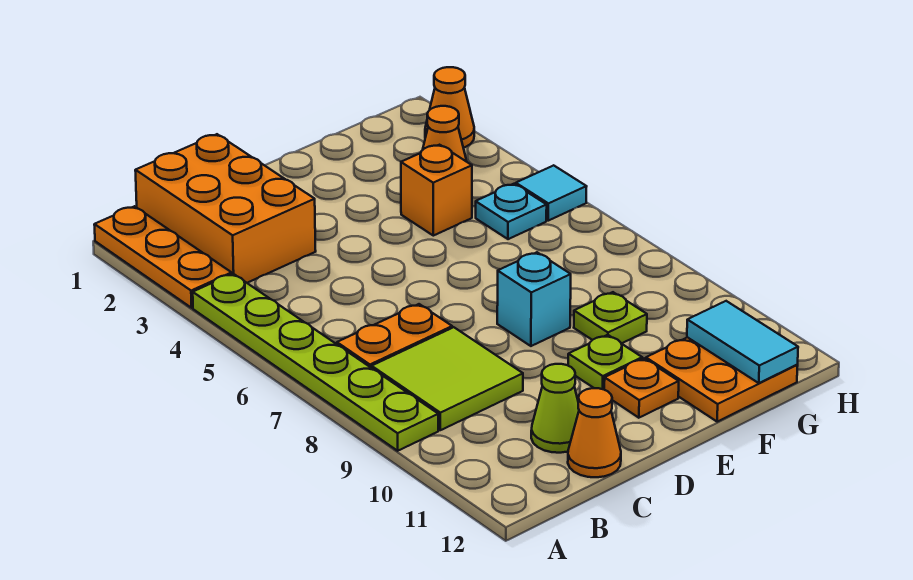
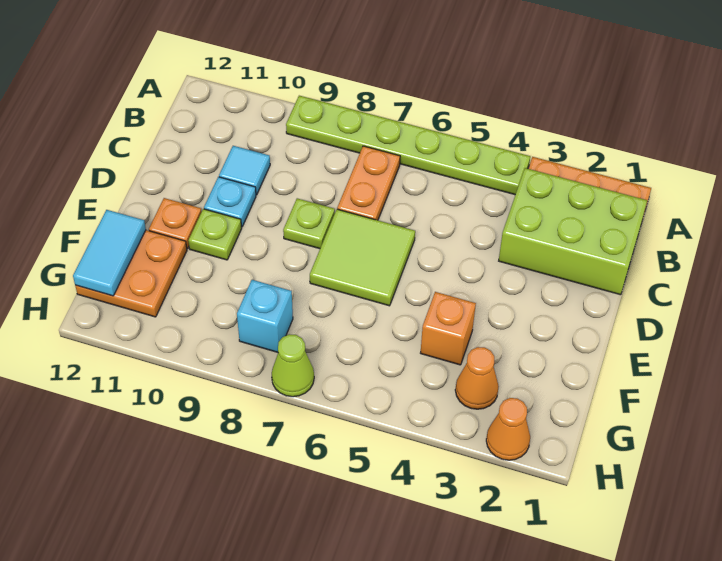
orange 2x3 brick [135,134,316,283] -> lime 2x3 brick [499,168,647,295]
lime 2x2 tile [372,327,523,430] -> lime 2x2 tile moved to [310,209,415,306]
lime 1x1 cone [531,364,579,453] -> lime 1x1 cone moved to [272,334,314,397]
orange 1x1 cone [568,388,621,477] -> none
cyan 1x1 brick [497,252,571,346] -> cyan 1x1 brick moved to [237,280,293,352]
lime 1x1 plate [574,292,647,344] -> lime 1x1 plate moved to [283,198,335,249]
cyan 1x1 plate [476,184,547,239] -> cyan 1x1 plate moved to [204,177,256,227]
cyan 1x2 tile [687,301,798,383] -> cyan 1x2 tile turned to [73,210,146,296]
cyan 1x1 tile [516,165,587,221] -> cyan 1x1 tile moved to [219,146,270,195]

